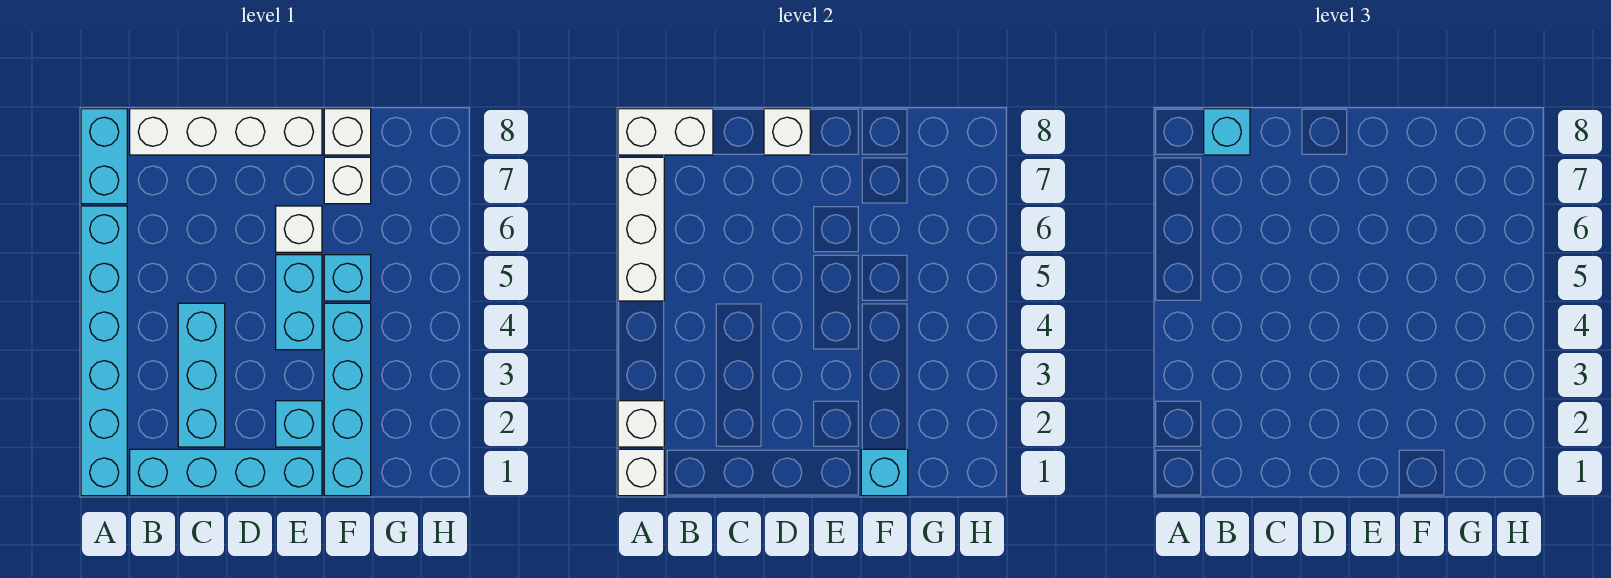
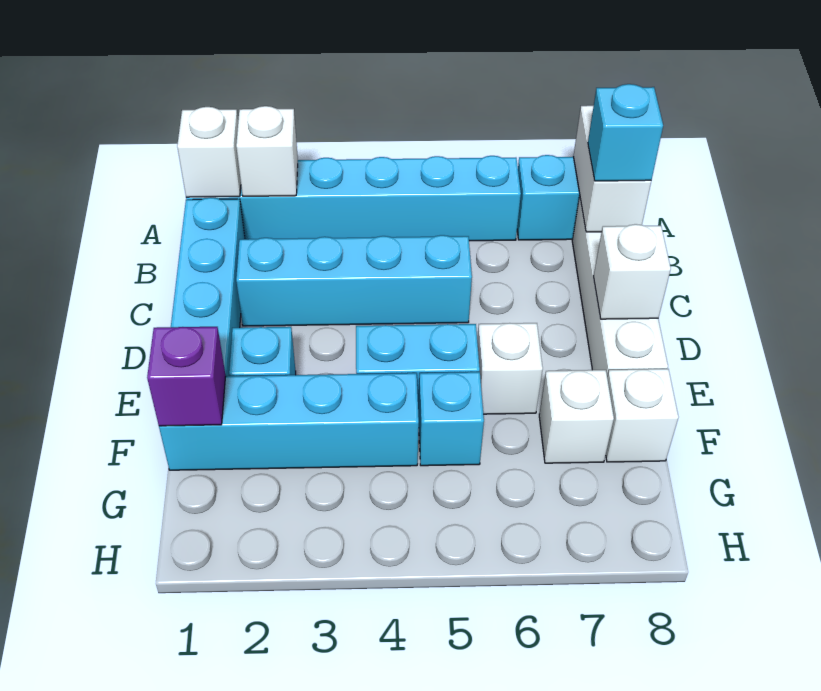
white 1x3 brick [618,157,664,301] -> none
cyan 1x3 brick [178,303,225,447] -> cyan 1x4 brick [236,235,472,326]
cyan 1x1 brick [861,449,908,496] -> purple 1x1 brick [147,327,226,426]

